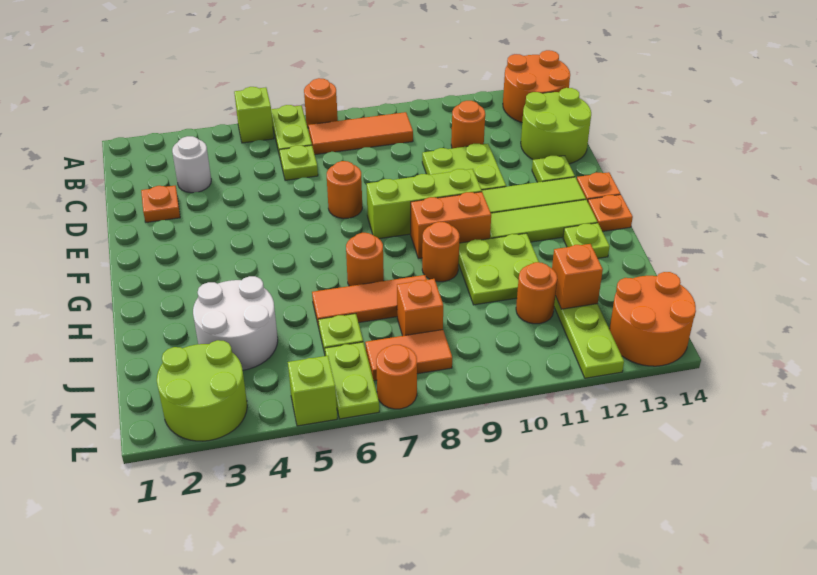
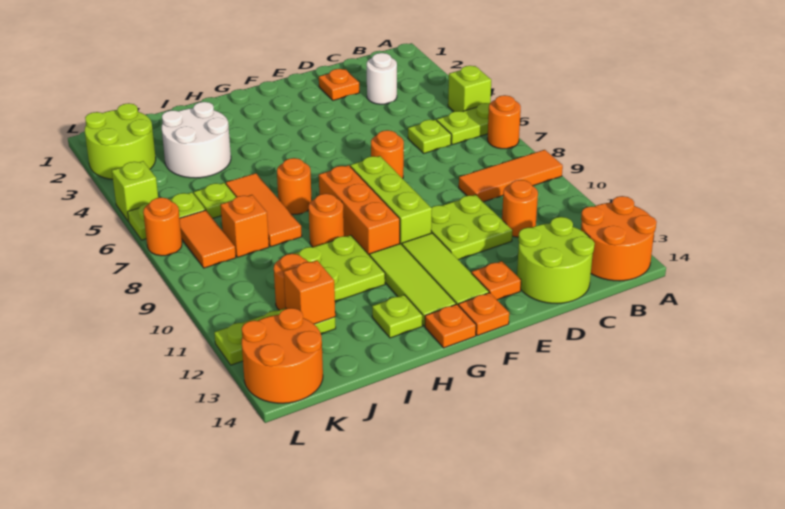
orange 1x3 tile [308,112,413,155] -> orange 1x3 tile turned to [459,150,563,202]
lime 1x1 plate [532,156,575,182] -> orange 1x1 plate [471,261,521,300]
orange 1x2 brick [411,192,491,259] -> orange 1x3 brick [319,165,400,256]

